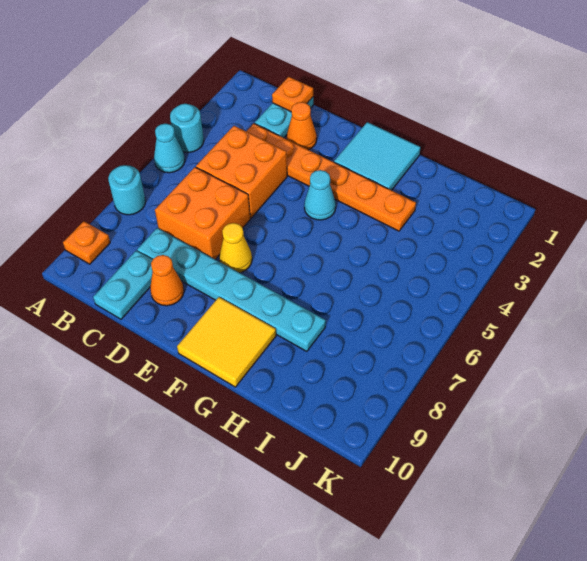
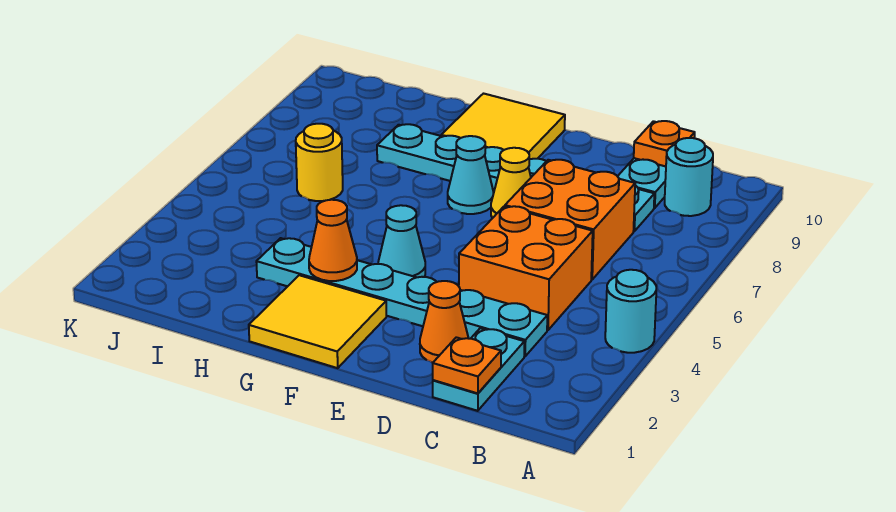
cyan 1x1 cone [154,124,185,173] -> cyan 1x1 cone moved to [448,136,493,214]
cyan 1x1 round brick [108,165,146,215] -> cyan 1x1 round brick moved to [665,138,713,216]
orange 1x1 plate [63,221,110,264] -> orange 1x1 plate moved to [634,121,695,166]
orange 1x6 plate [247,123,416,231] -> cyan 1x6 plate [256,238,547,356]
orange 1x1 cone [150,255,184,306] -> orange 1x1 cone moved to [309,200,357,281]
cyan 2x2 tile [334,122,420,190] -> yellow 2x2 tile [249,275,386,368]
none -> yellow 1x1 round brick [296,124,343,201]

